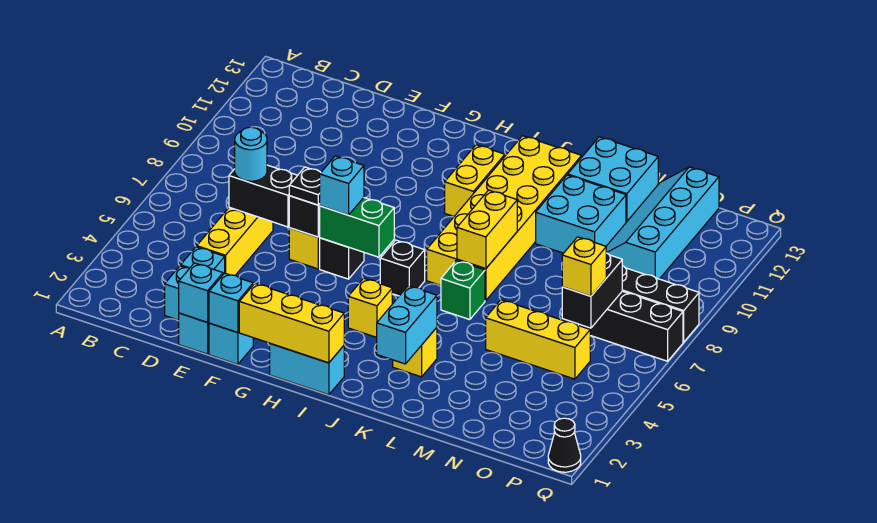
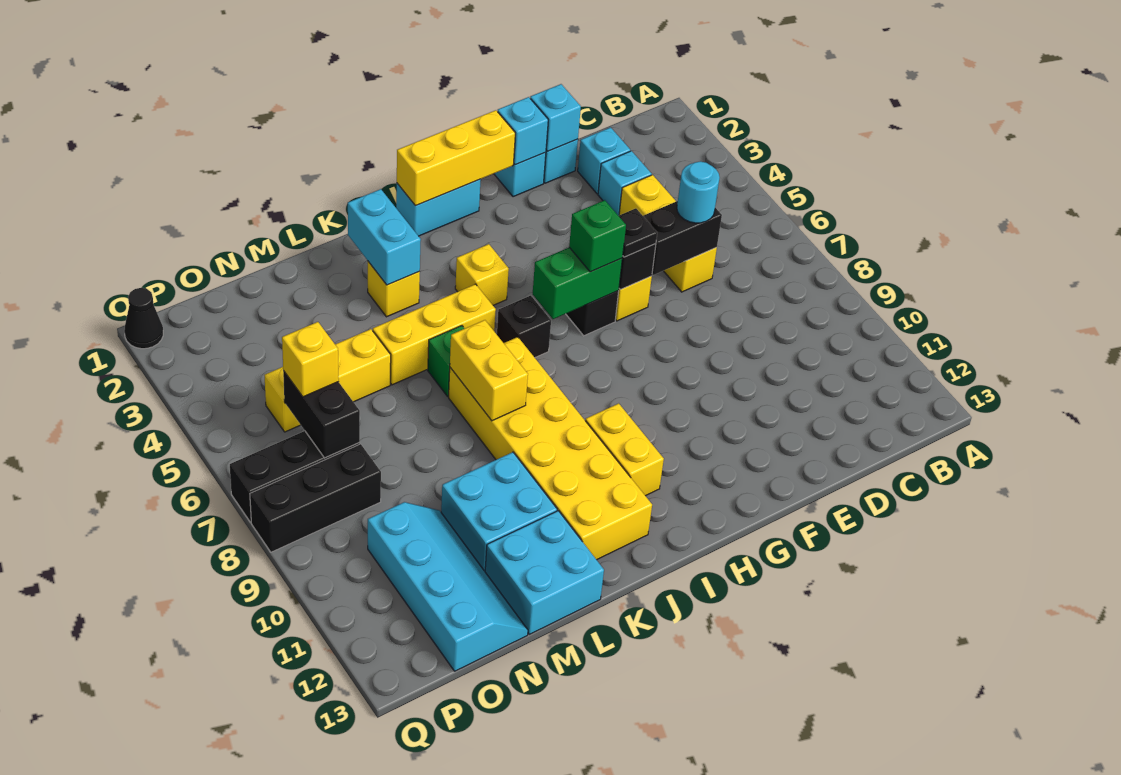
cyan 1x1 brick [320,156,364,215] -> green 1x1 brick [569,200,626,272]
none -> yellow 1x3 brick [373,284,496,385]

